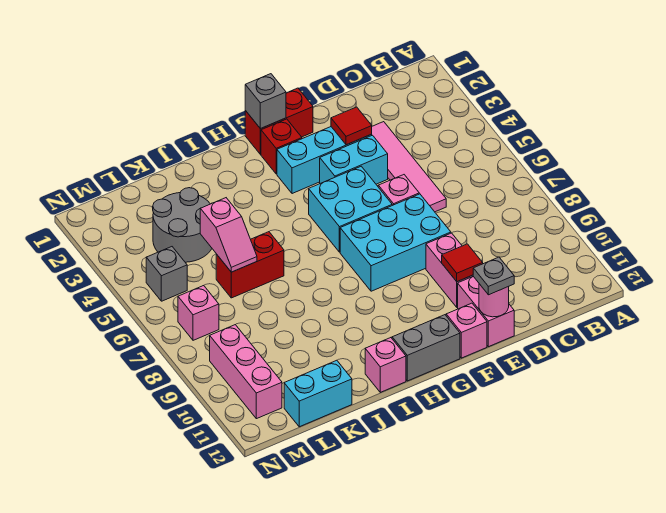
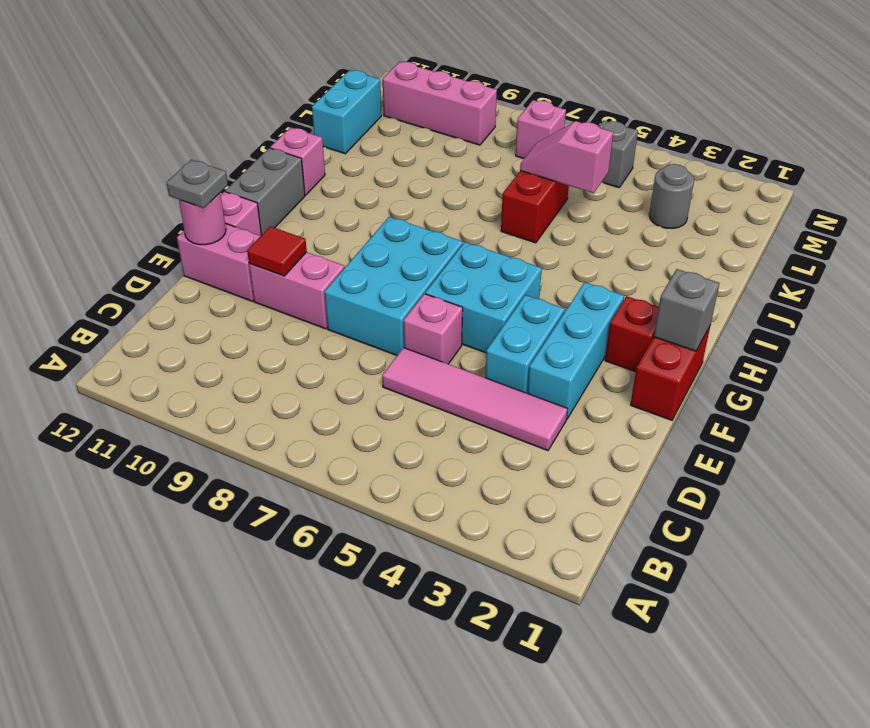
red 1x1 tile [331,107,372,145] -> none
grey 2x2 round brick [153,188,212,262] -> grey 1x1 round brick [649,164,694,228]

